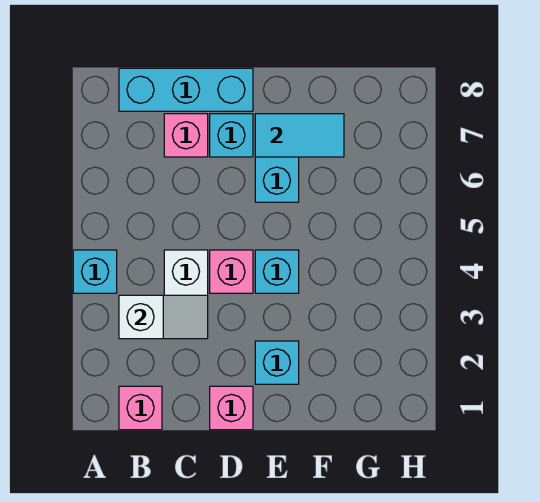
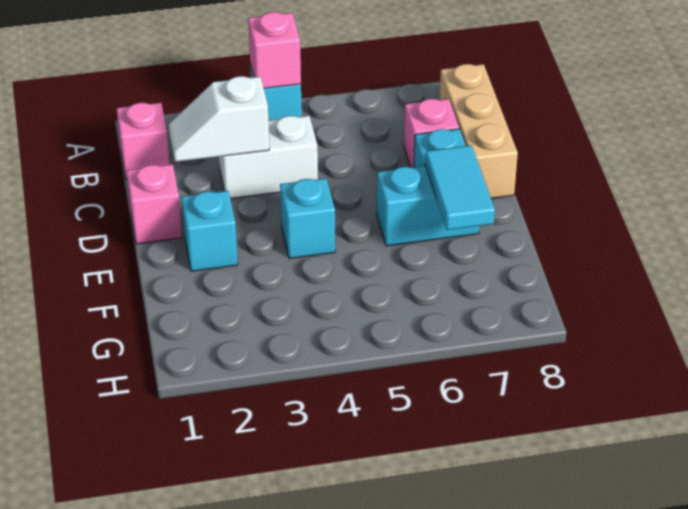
white 1x2 slope [119,295,208,339] -> white 1x2 slope turned to [169,76,269,162]
cyan 1x3 brick [119,68,253,111] -> tan 1x3 brick [439,64,518,198]
pink 1x1 brick [210,250,253,293] -> pink 1x1 brick moved to [248,12,301,88]

